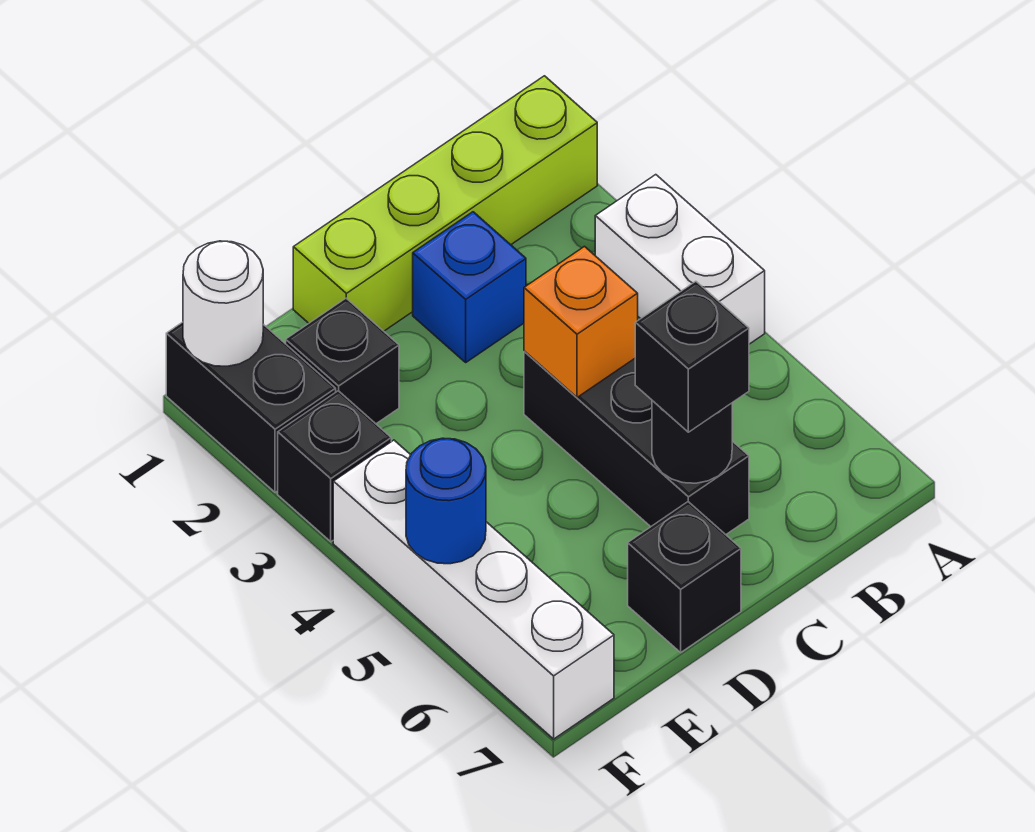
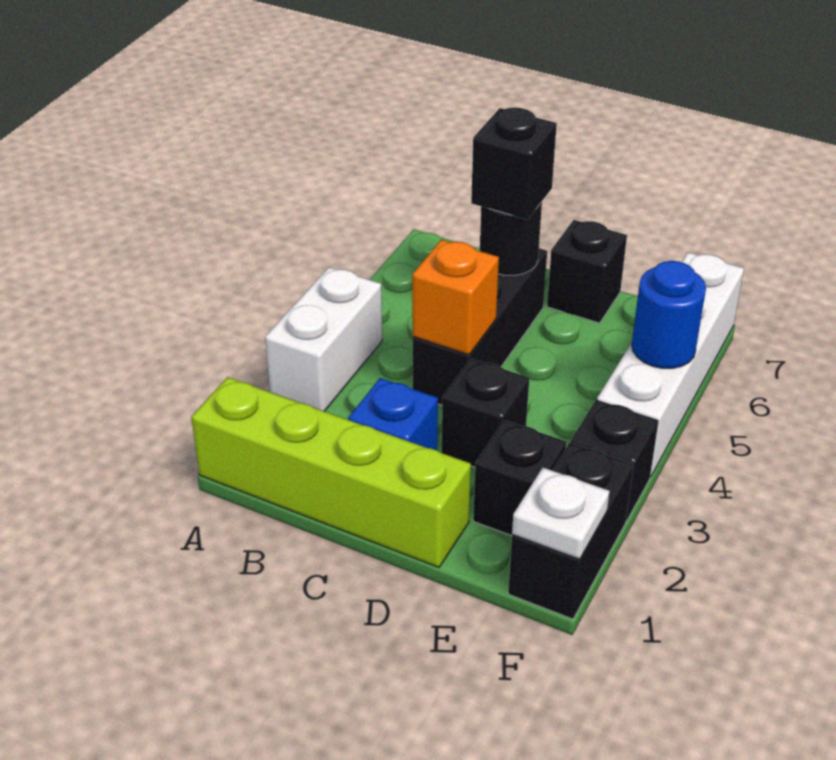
none -> black 1x1 brick [442,359,529,467]
white 1x1 round brick [183,241,263,366] -> white 1x1 plate [512,468,609,559]

